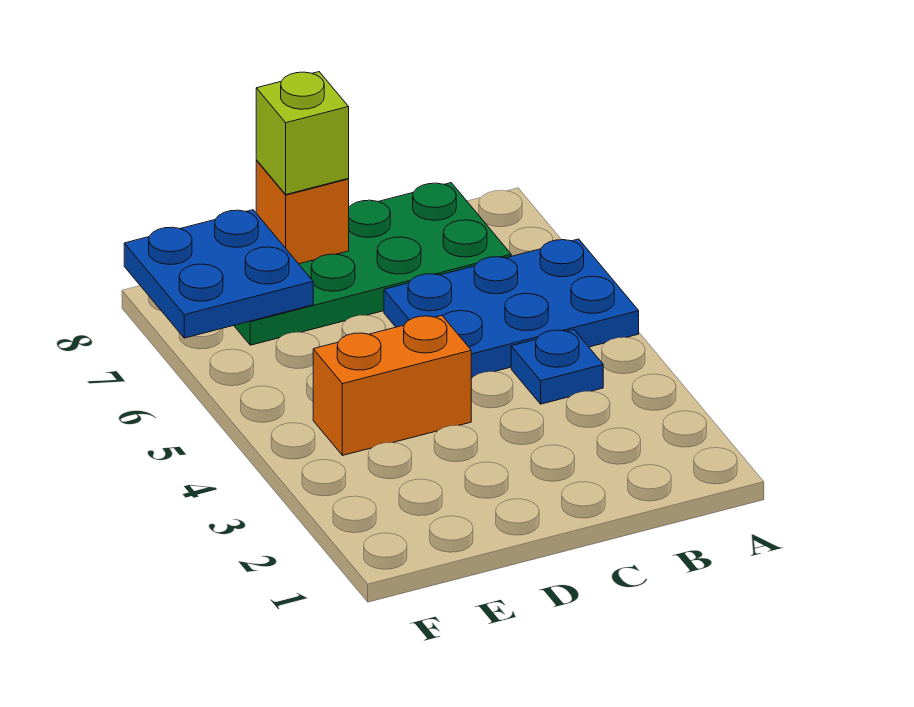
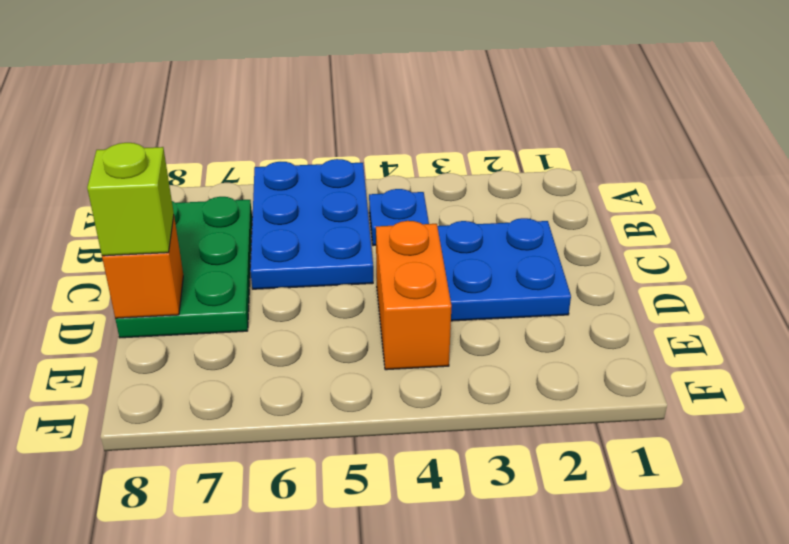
green 2x4 plate [234,183,511,345] -> green 2x3 plate [115,197,252,338]
blue 2x2 plate [124,210,313,338] -> blue 2x2 plate moved to [437,218,571,321]

